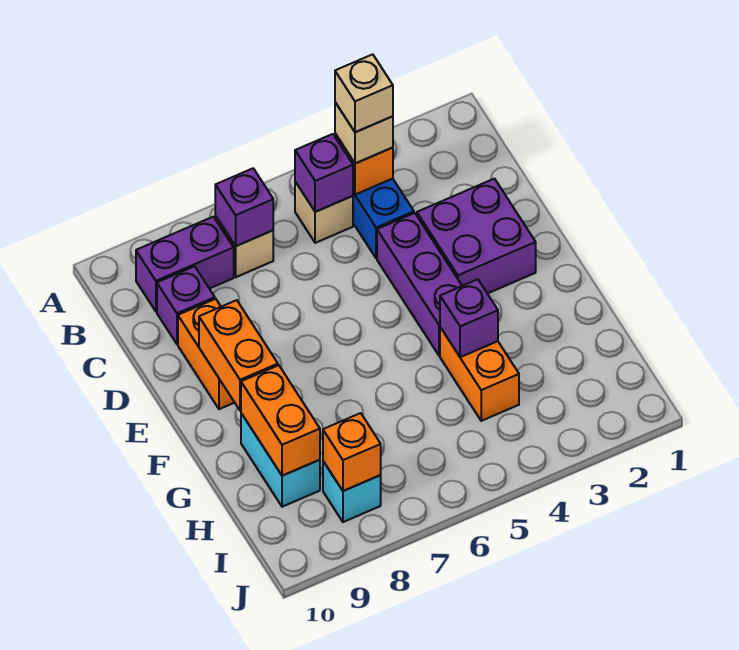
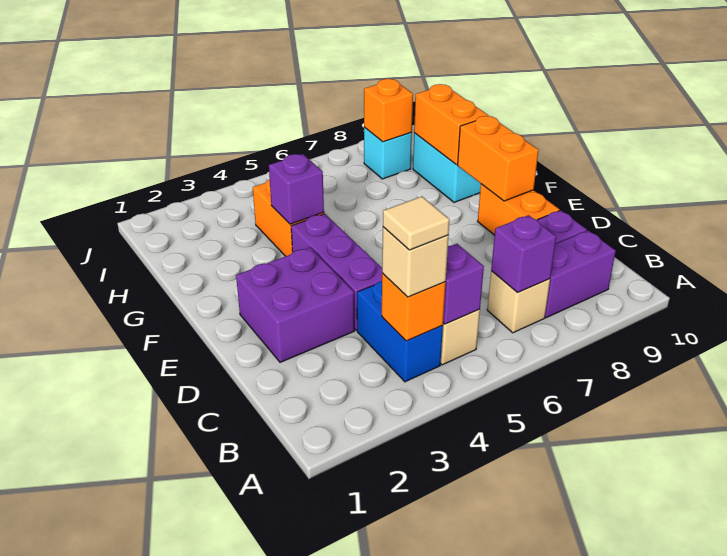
tan 1x1 brick [335,54,393,132] -> tan 1x1 tile [383,196,450,250]

